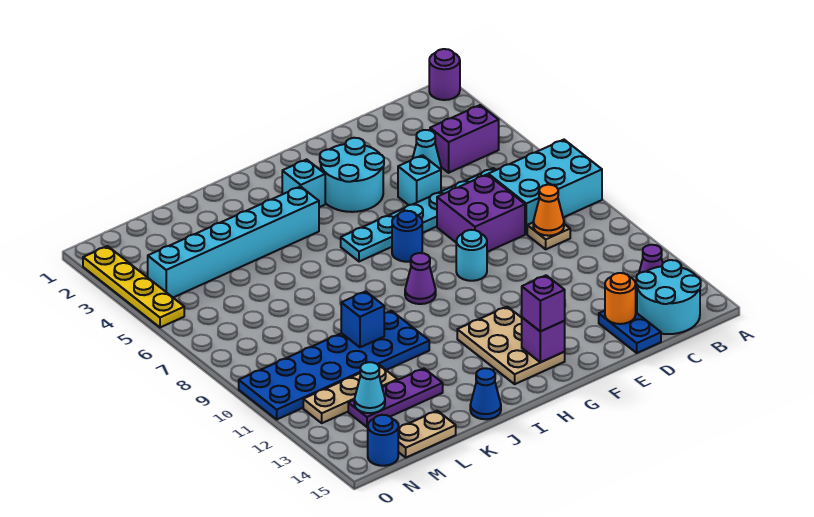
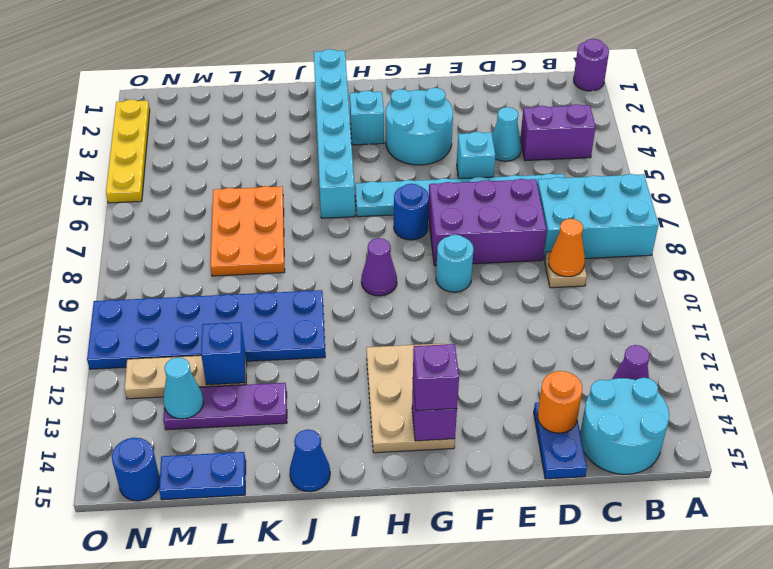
purple 2x2 brick [437,175,525,252] -> purple 2x3 brick [428,179,547,266]
cyan 1x6 brick [148,186,319,297] -> cyan 1x6 brick turned to [314,49,355,218]
none -> orange 2x3 plate [210,186,285,276]
blue 1x1 brick [341,291,384,347] -> blue 1x1 brick moved to [201,322,245,385]
tan 1x2 plate [398,411,456,458] -> blue 1x2 plate [159,452,246,500]

